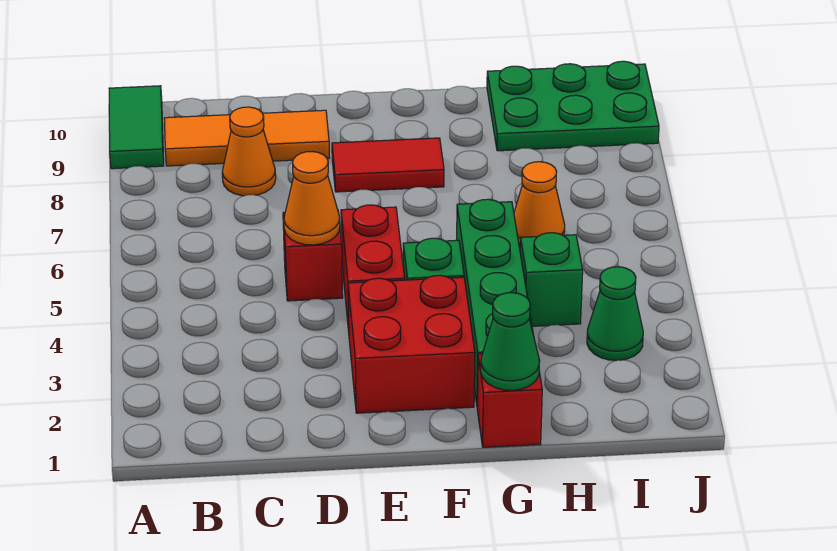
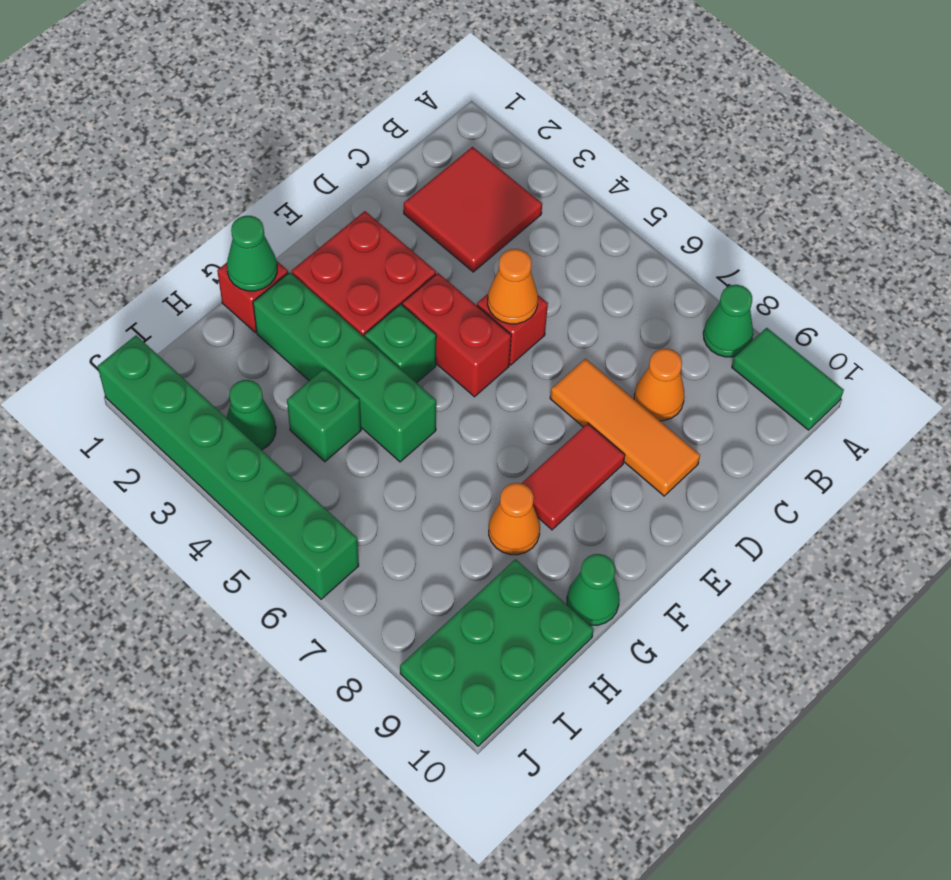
none -> green 1x1 cone [703,285,753,357]
none -> red 2x2 tile [404,147,542,272]
orange 1x3 tile [164,110,329,166] -> orange 1x3 tile turned to [550,359,700,496]
none -> green 1x1 cone [567,554,620,625]
orange 1x1 cone [514,162,565,247] -> orange 1x1 cone moved to [489,483,540,555]
none -> green 1x6 brick [98,335,359,599]

